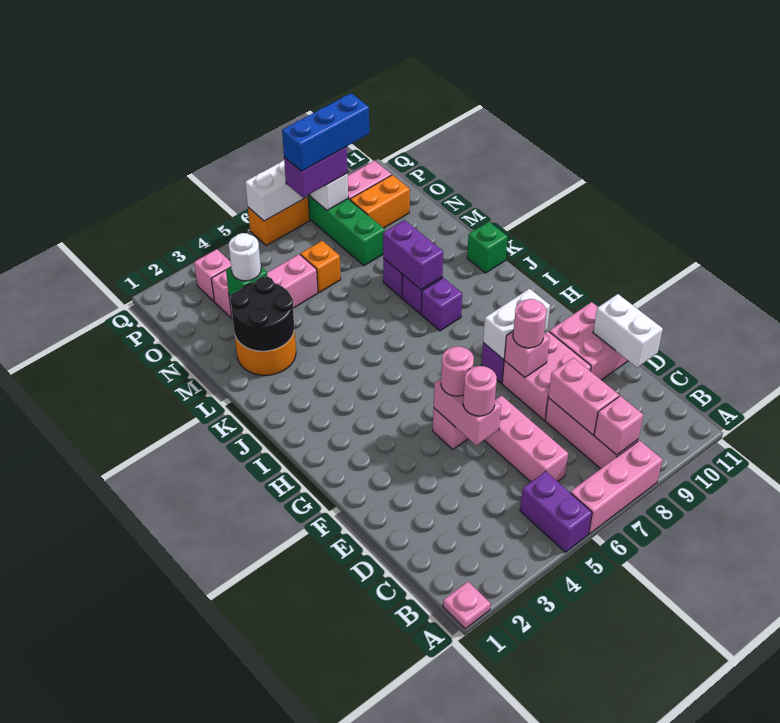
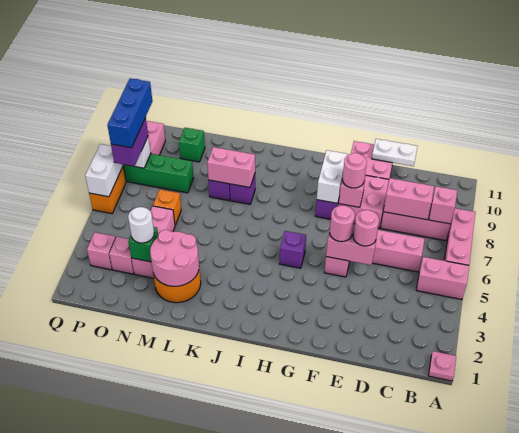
purple 1x2 brick [520,471,592,552] -> pink 1x2 brick [417,257,469,299]
white 1x2 brick [593,294,663,368] -> white 1x2 plate [372,139,417,166]
purple 1x1 brick [421,278,462,331] -> purple 1x1 brick moved to [280,231,306,268]
purple 1x2 brick [383,220,443,290] -> pink 1x2 brick [207,147,255,187]
green 1x1 brick [467,222,508,273] -> green 1x1 brick moved to [179,128,205,162]
black 2x2 round brick [230,276,294,351] -> pink 2x2 round brick [150,230,199,286]
orange 1x2 brick [350,175,410,228] -> none

